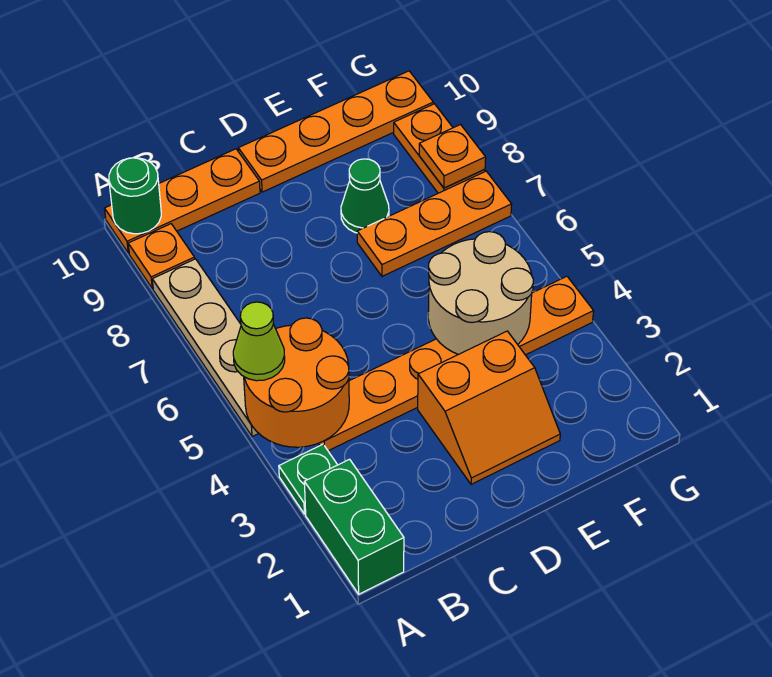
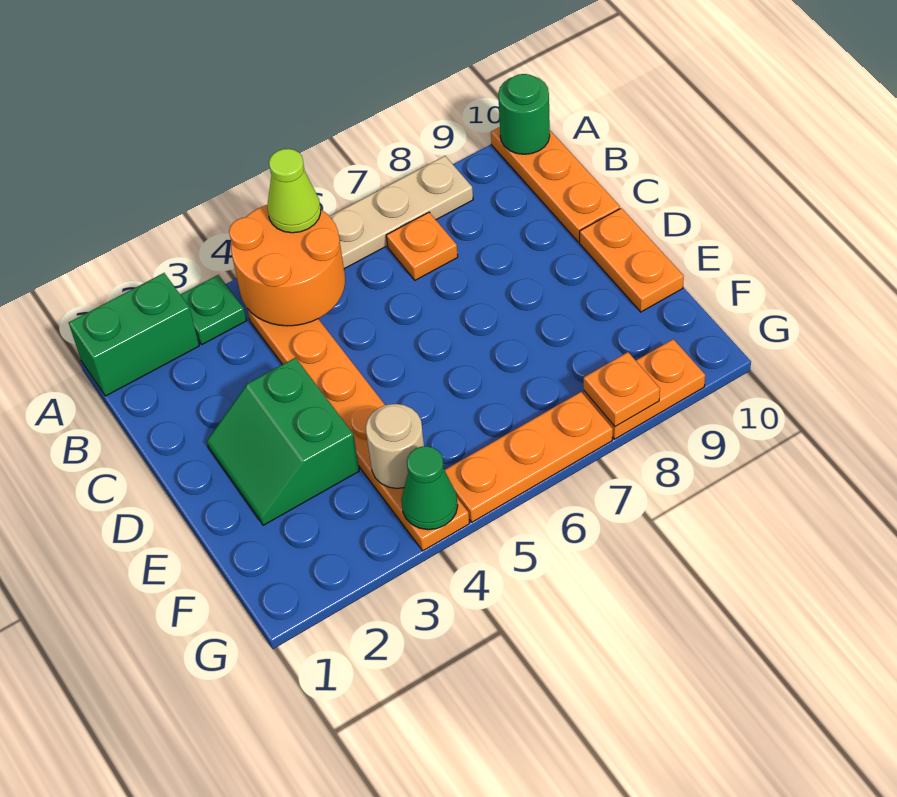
orange 1x1 plate [128,224,195,289] -> orange 1x1 plate moved to [386,212,458,280]
orange 2x2 slope [418,331,560,484] -> green 2x2 slope [207,358,359,525]
orange 1x4 plate [238,71,433,192] -> orange 1x2 plate [580,208,684,312]
tan 2x2 round brick [428,232,533,355] -> tan 1x1 round brick [366,404,424,488]
orange 1x3 plate [357,171,512,276] -> orange 1x3 plate turned to [445,392,613,522]
green 1x1 cone [341,159,389,233] -> green 1x1 cone moved to [401,446,458,530]

